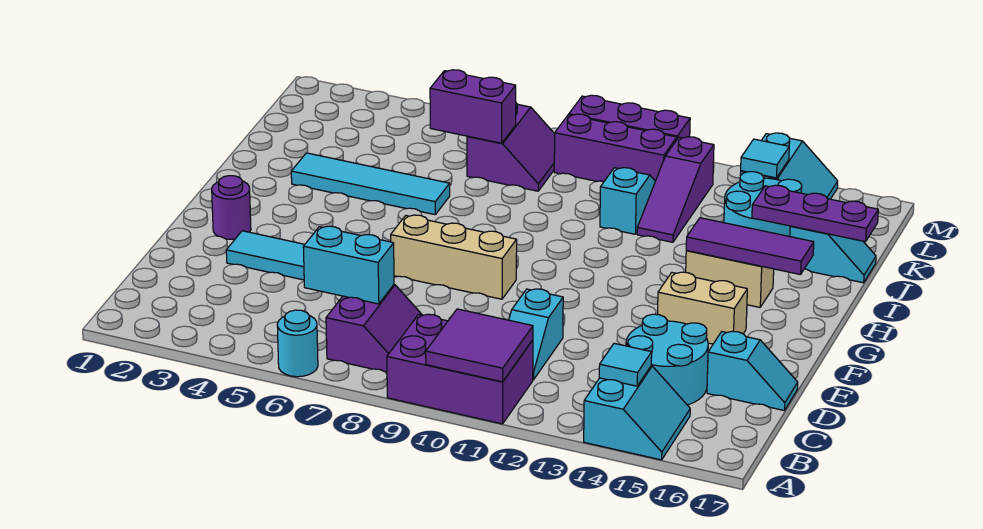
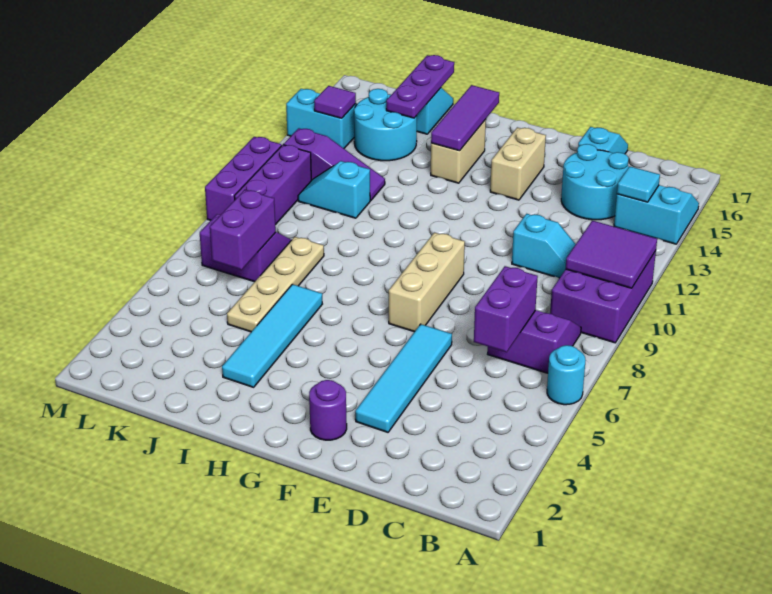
cyan 1x2 brick [303,226,394,304] -> purple 1x2 brick [474,266,538,352]
none -> tan 1x4 plate [227,237,324,332]
cyan 1x1 tile [741,139,789,178] -> purple 1x1 tile [314,86,356,118]

